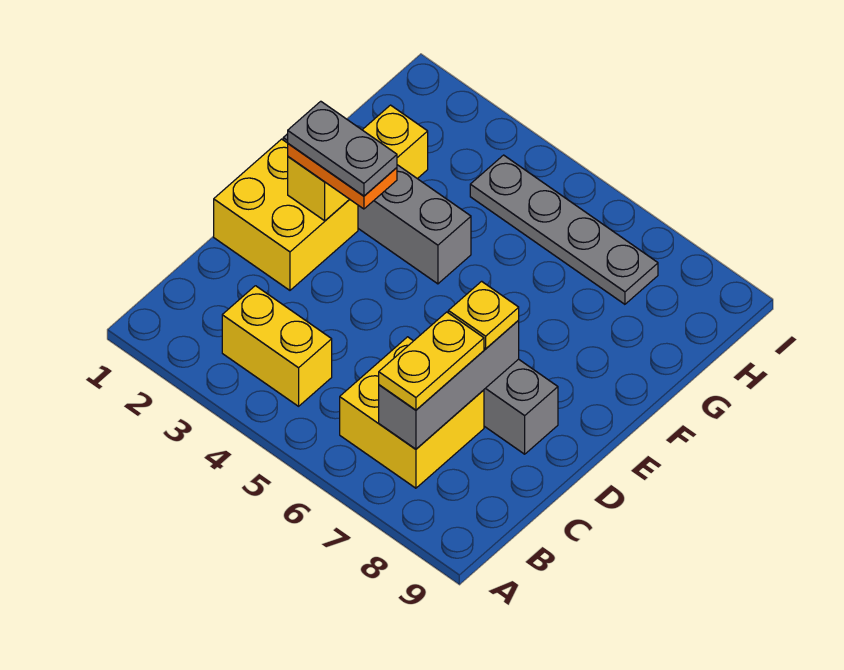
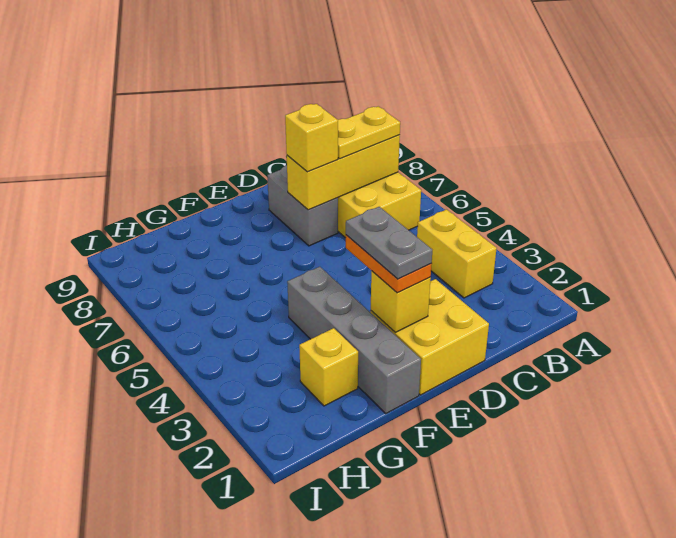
grey 1x3 brick [379,320,519,449] -> yellow 1x3 brick [287,135,400,210]
yellow 1x1 plate [448,281,519,349] -> yellow 1x1 brick [285,104,338,172]
grey 1x4 plate [470,155,658,304] -> none

